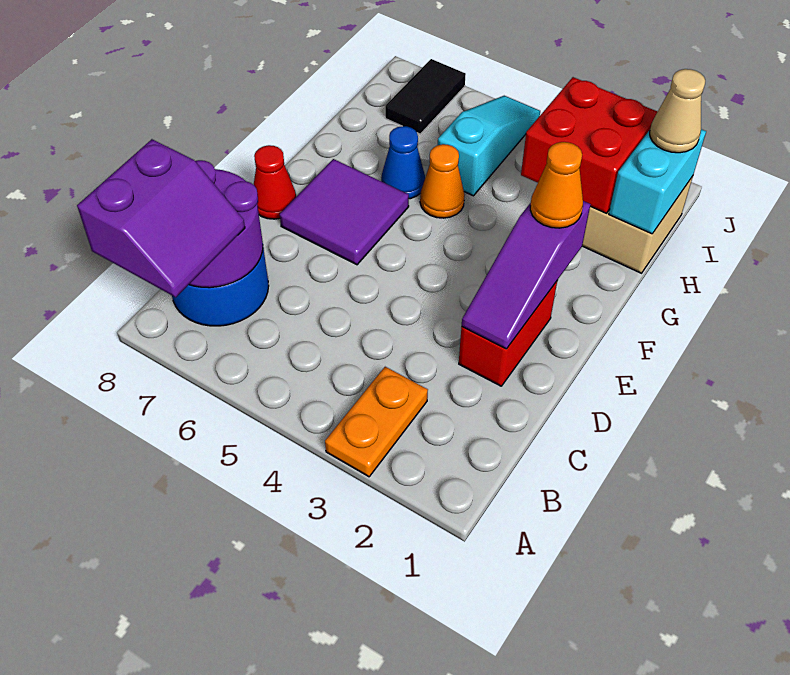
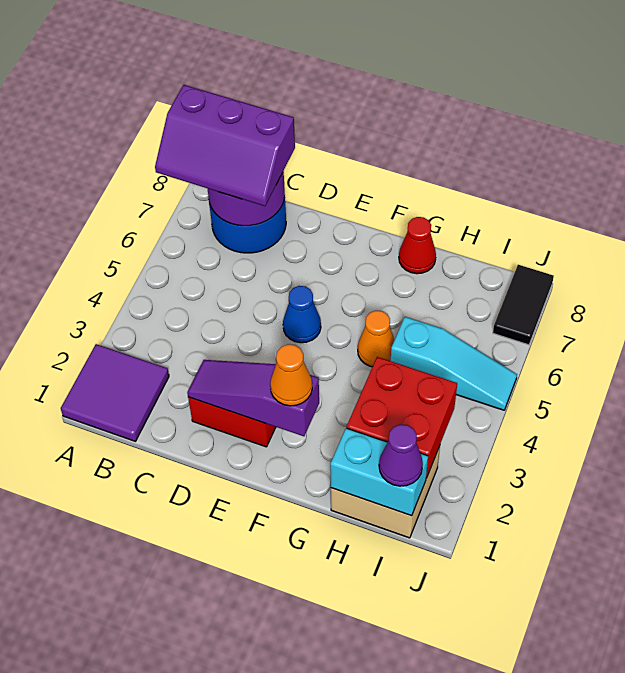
orange 1x2 plate [325,367,428,477] -> none
purple 2x2 slope [77,139,245,297] -> purple 2x3 slope [155,85,295,206]
purple 2x2 tile [280,159,409,265] -> purple 2x2 tile moved to [61,344,169,441]
red 1x1 cone [254,145,296,219] -> red 1x1 cone moved to [399,217,436,274]
blue 1x1 cone [381,126,425,199] -> blue 1x1 cone moved to [283,286,321,343]
tan 1x1 cone [650,69,705,153] -> purple 1x1 cone [379,424,423,486]
black 1x2 tile [385,59,466,134] -> black 1x2 tile turned to [493,265,554,345]

